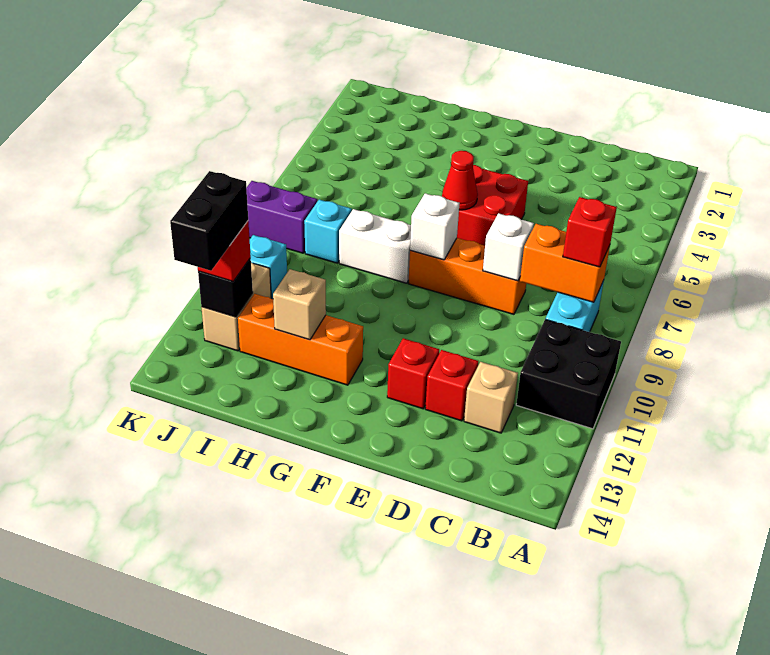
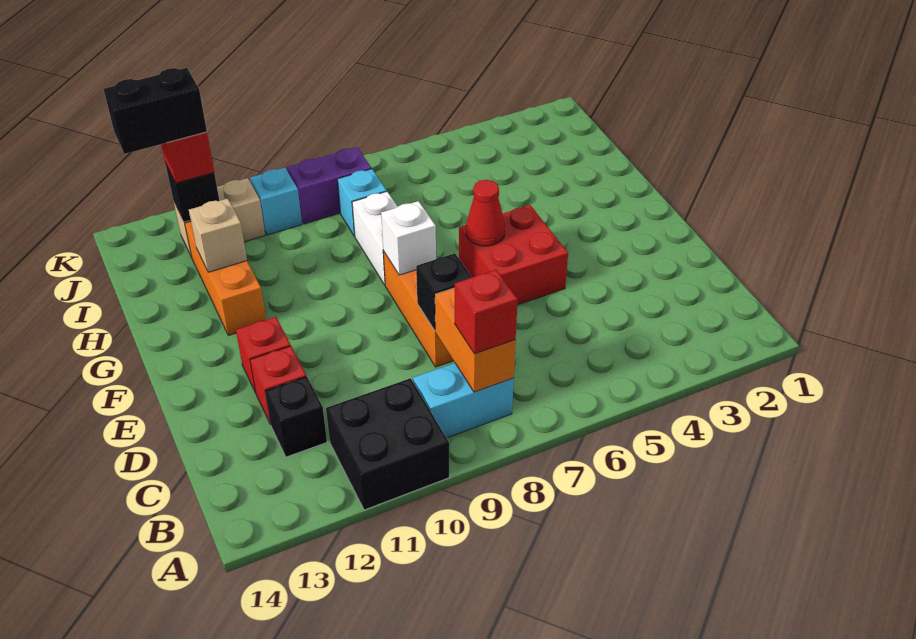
tan 1x1 brick [464,362,518,433] -> black 1x1 brick [265,377,327,457]
white 1x1 brick [483,213,534,281] -> black 1x1 brick [416,253,472,331]
purple 1x2 brick [246,181,317,253] -> purple 1x2 brick turned to [287,147,371,224]

